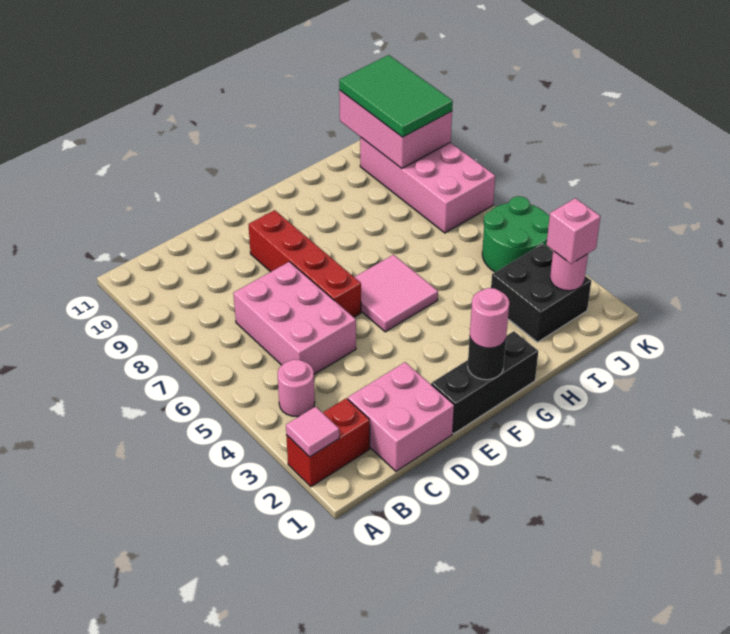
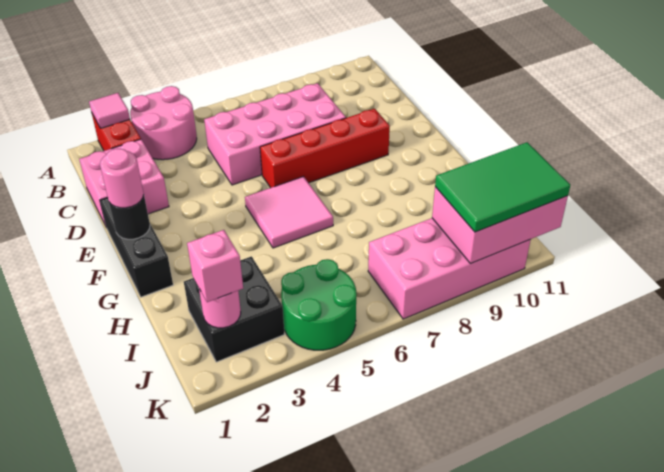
pink 1x1 round brick [278,359,315,417] -> pink 2x2 round brick [130,86,197,160]
pink 2x3 brick [233,262,356,374] -> pink 2x4 brick [204,83,346,185]

